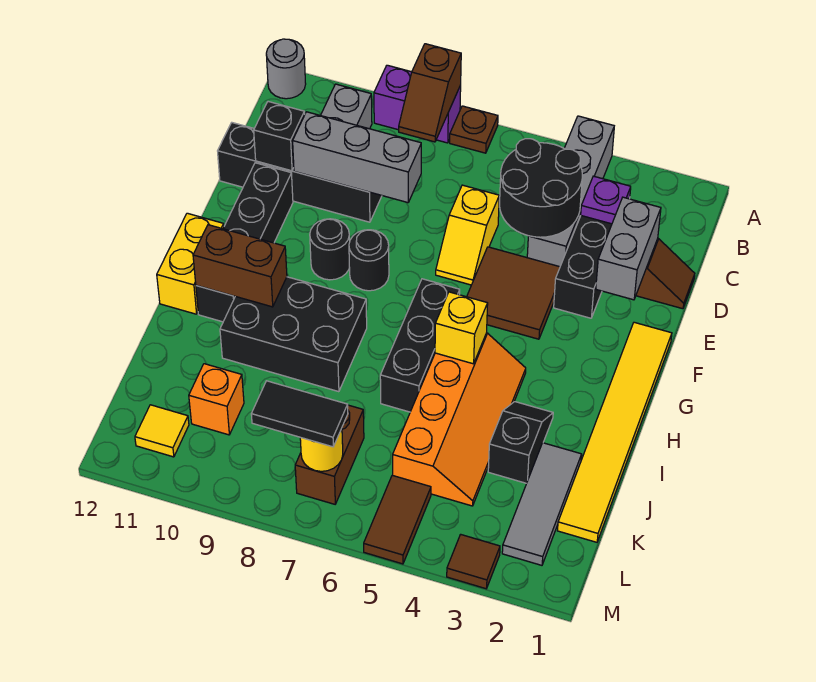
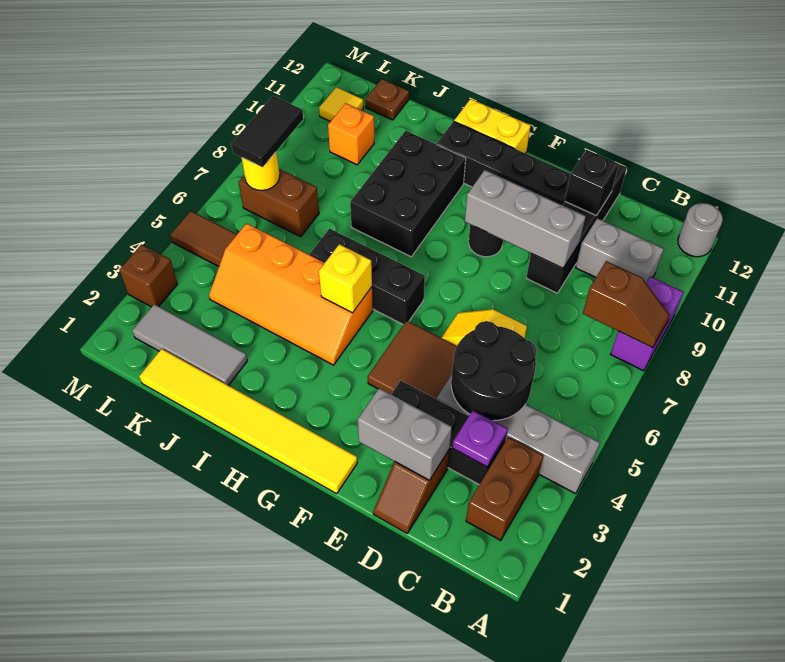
brown 1x1 plate [450,106,498,153] -> brown 1x1 plate moved to [365,79,409,120]
brown 1x2 slope [399,44,461,142] -> brown 1x2 slope turned to [583,261,670,348]
grey 1x3 brick [293,112,421,203] -> grey 1x3 brick turned to [465,170,586,268]
black 1x1 round brick [349,230,389,291] -> none
brown 1x2 brick [193,225,287,307] -> brown 1x2 brick moved to [466,437,543,540]
black 1x2 slope [488,402,553,483] -> none
brown 1x1 tile [447,534,500,589] -> brown 1x1 brick [119,244,177,307]

